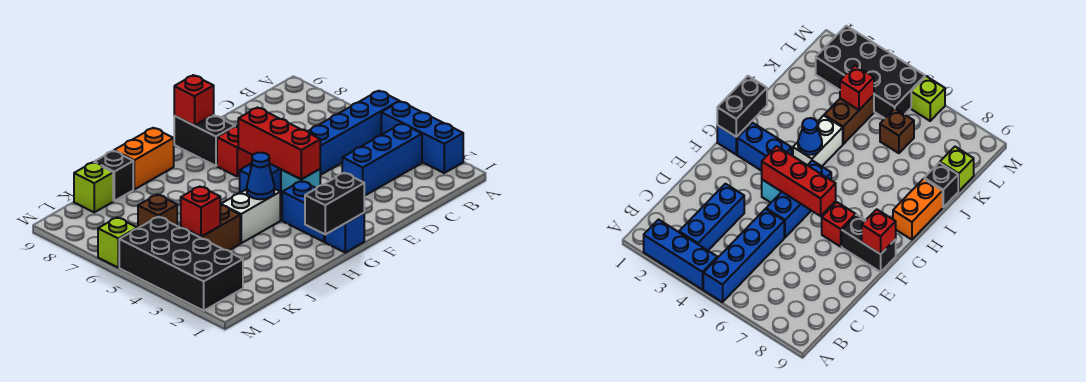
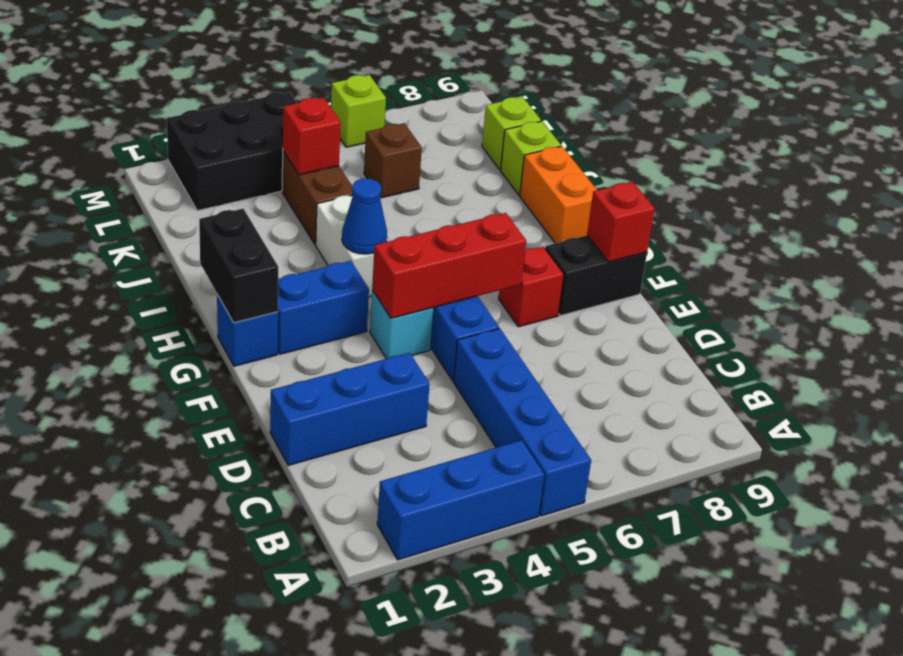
blue 1x3 brick [342,124,422,196] -> blue 1x3 brick turned to [270,353,430,465]
black 1x1 brick [94,151,133,201] -> lime 1x1 brick [501,121,561,195]
black 2x4 brick [119,217,243,311] -> black 2x3 brick [167,92,297,211]

